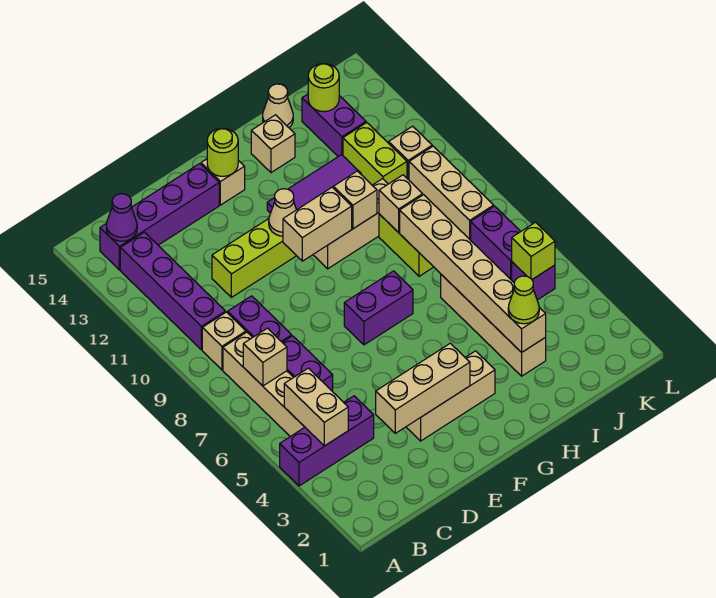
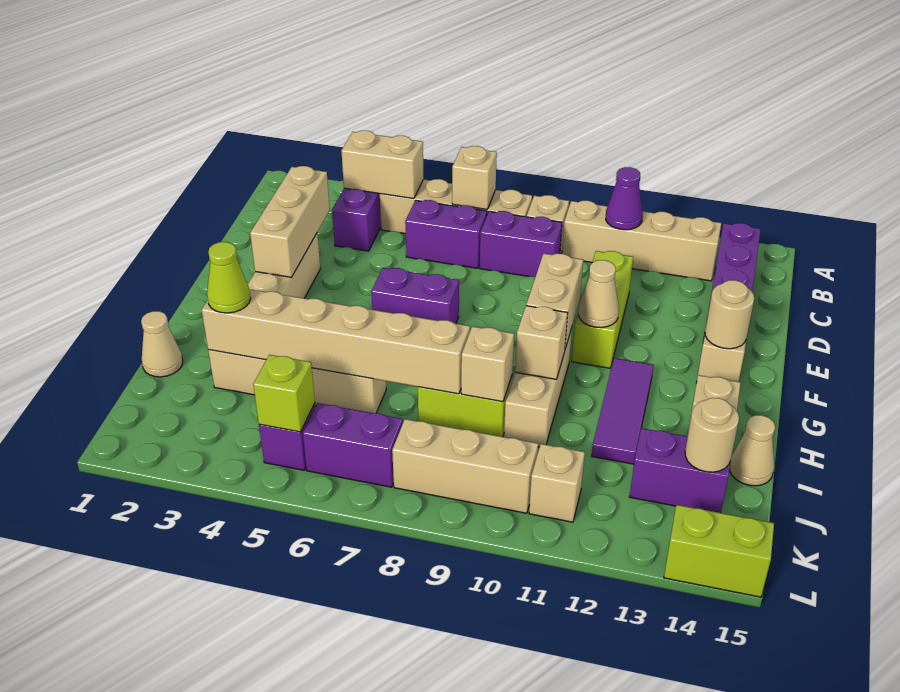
purple 1x4 brick [120,232,225,350] -> tan 1x4 brick [562,201,721,281]
purple 1x1 cone [106,194,137,241] -> purple 1x1 cone moved to [606,167,643,230]
purple 1x2 brick [344,271,413,345] -> purple 1x2 brick turned to [371,268,459,324]
lime 1x1 round brick [207,128,238,176] -> tan 1x1 round brick [705,280,754,349]
none -> tan 1x1 cone [141,311,183,377]
lime 1x2 brick [343,123,407,185] -> lime 1x2 brick moved to [664,505,774,597]
lime 1x1 round brick [308,64,339,112] -> tan 1x1 round brick [685,398,739,472]

